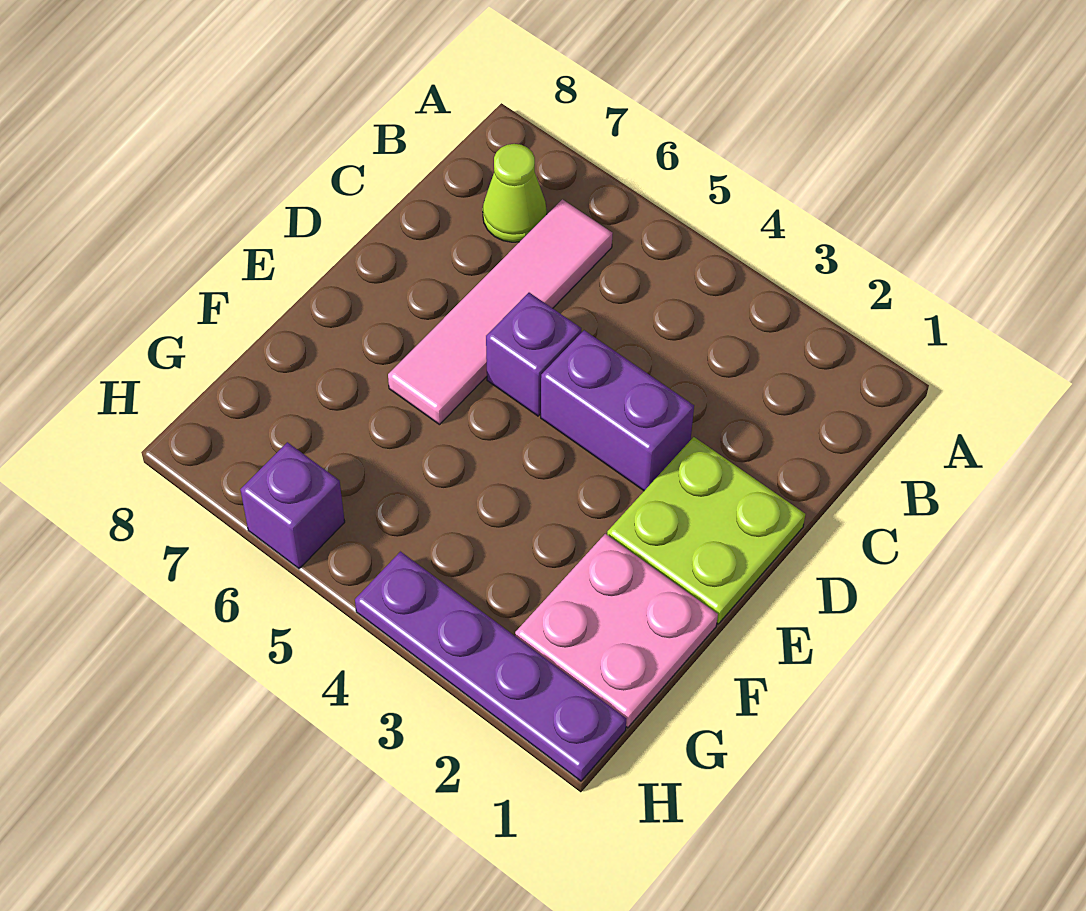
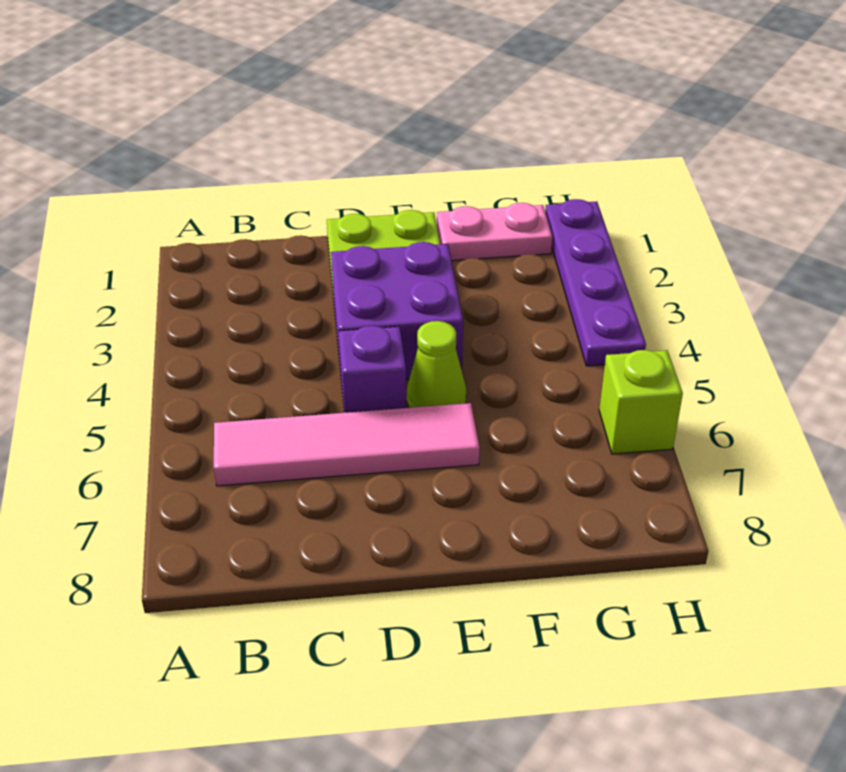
lime 1x1 cone [483,144,547,242] -> lime 1x1 cone moved to [407,321,466,408]
purple 1x2 brick [541,330,694,491] -> purple 2x2 brick [331,242,463,380]
pink 2x2 plate [515,534,718,728] -> pink 1x2 plate [437,203,552,261]
purple 1x1 brick [240,442,345,569] -> lime 1x1 brick [599,350,683,454]

